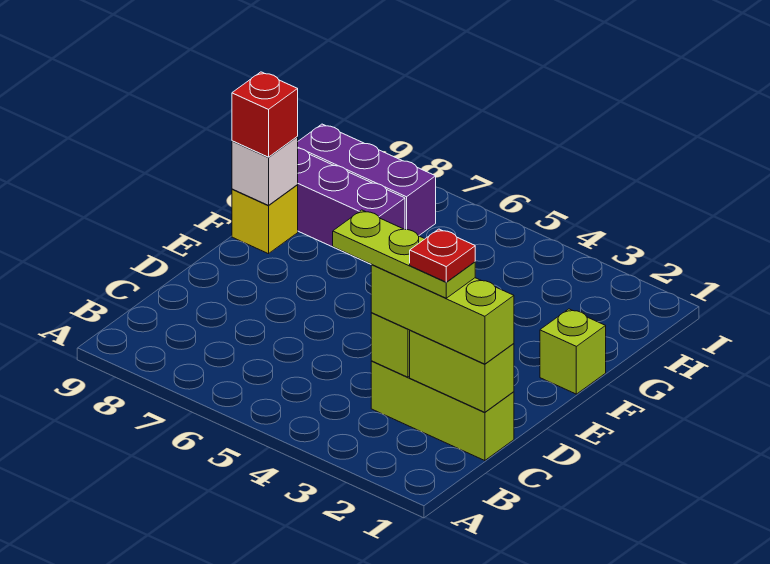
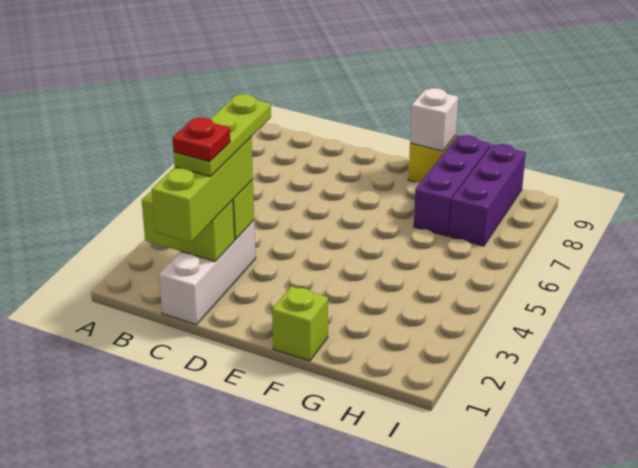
lime 1x3 brick [371,361,514,461] -> white 1x3 brick [159,221,256,325]
lime 1x2 brick [410,330,514,412] -> lime 1x2 brick turned to [142,191,235,261]
red 1x1 brick [232,72,298,157] -> none

